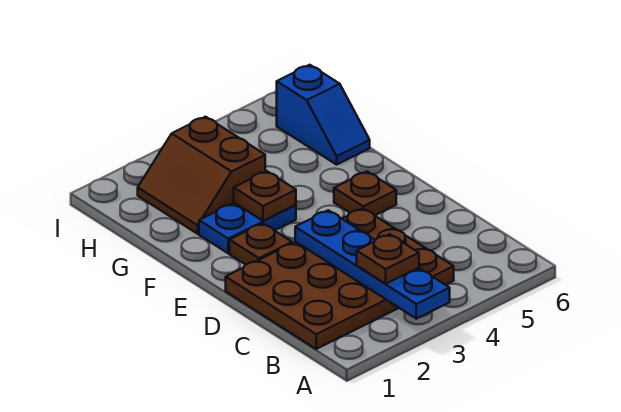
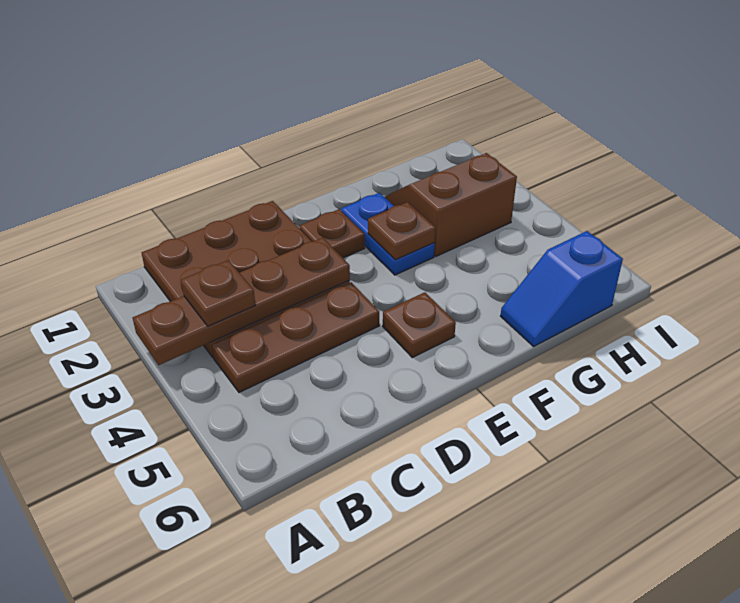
blue 1x4 plate [295,210,450,319] -> brown 1x4 plate [133,238,350,365]

